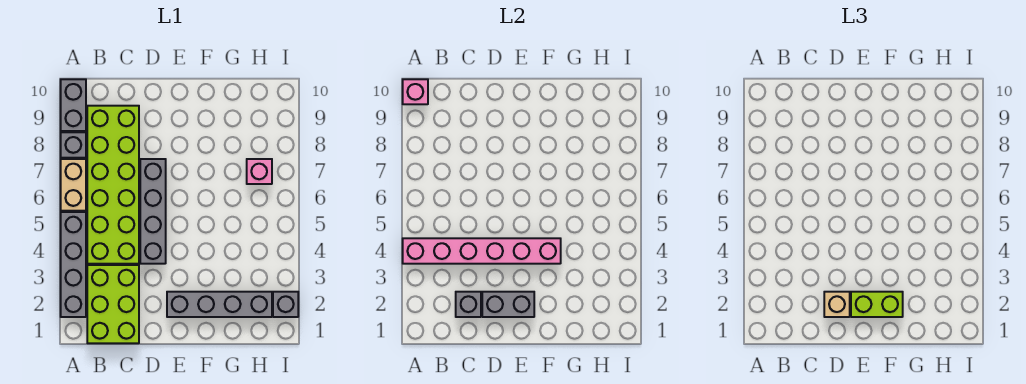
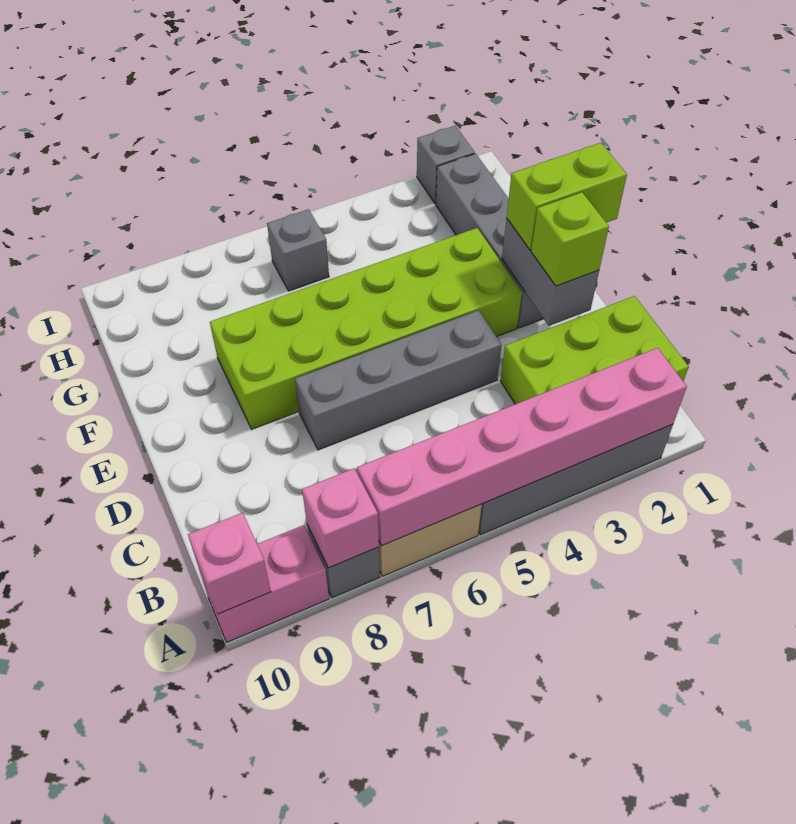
pink 1x6 brick [403,238,561,264] -> pink 1x6 brick turned to [357,348,687,546]
grey 1x2 brick [61,79,86,131] -> pink 1x2 brick [200,525,329,642]
lime 2x6 brick [87,106,139,264] -> lime 2x6 brick moved to [210,228,522,429]
grey 1x1 brick [456,292,481,317] -> grey 1x1 brick moved to [267,209,329,291]
tan 1x1 brick [824,292,850,317] -> lime 1x1 brick [531,192,609,286]
lime 1x2 brick [851,292,903,317] -> lime 1x2 brick turned to [507,143,627,250]
pink 1x1 brick [247,159,272,184] -> pink 1x1 brick moved to [302,469,379,568]

